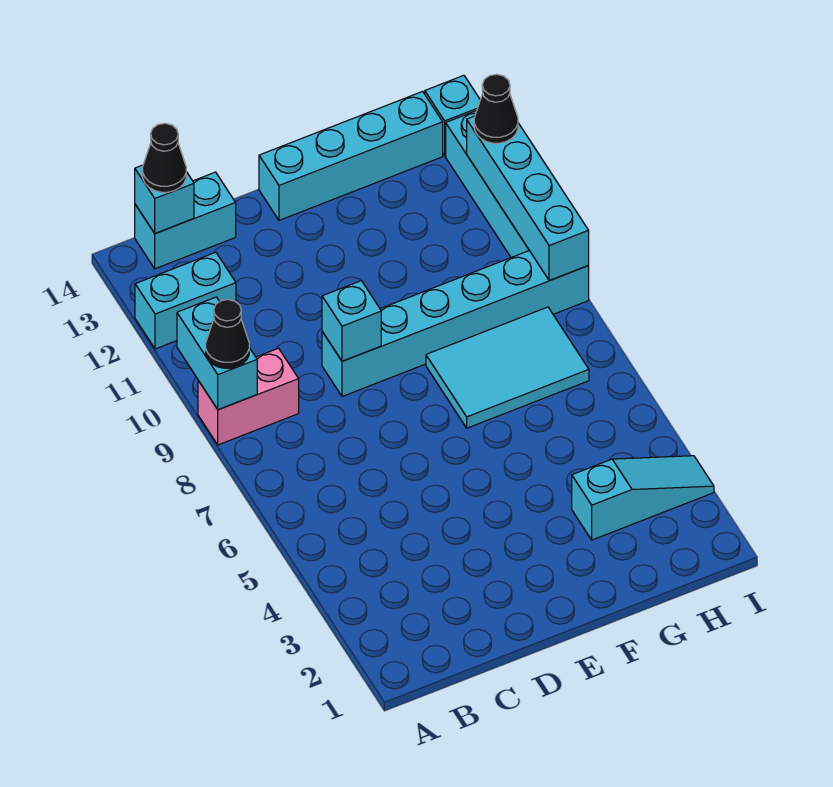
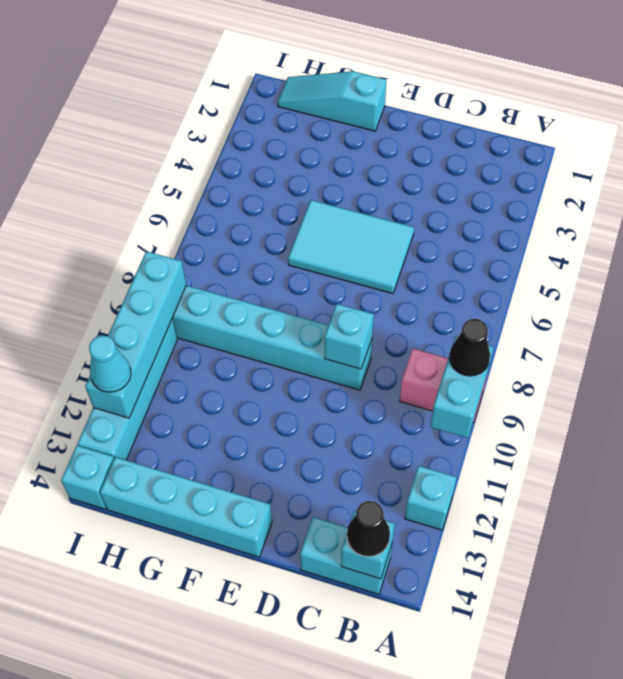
cyan 1x2 brick [135,252,236,349] -> cyan 1x1 brick [405,466,457,530]
cyan 2x3 tile [426,307,589,428] -> cyan 2x3 tile moved to [288,200,414,294]
cyan 1x3 slope [572,456,714,540] -> cyan 1x3 slope moved to [278,71,386,131]
black 1x1 cone [474,74,518,143] -> cyan 1x1 cone [89,336,131,392]

